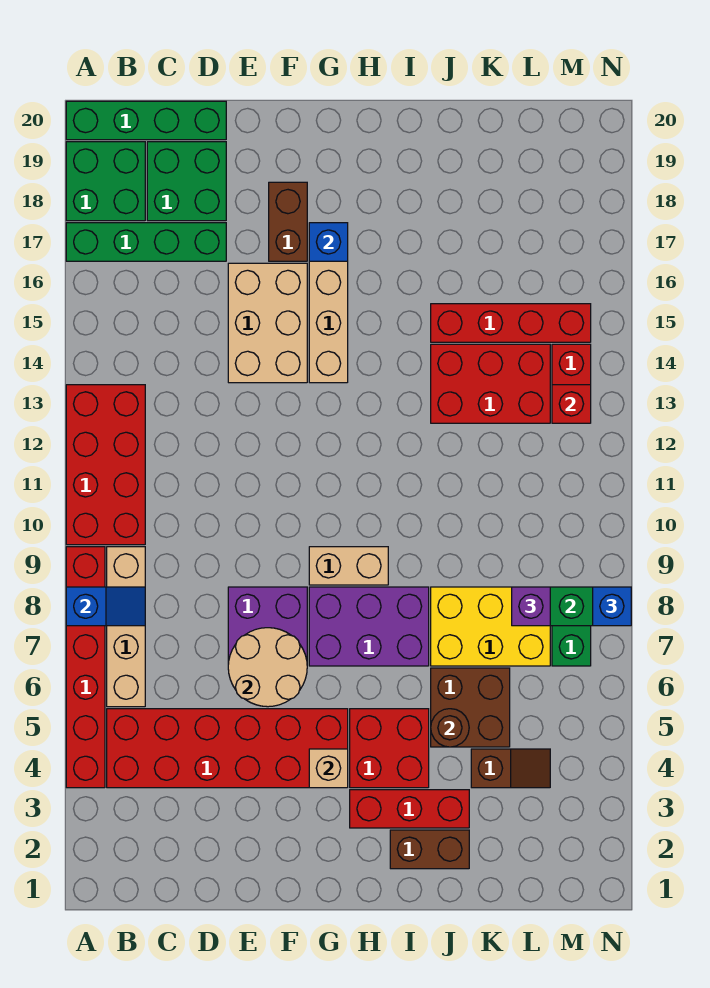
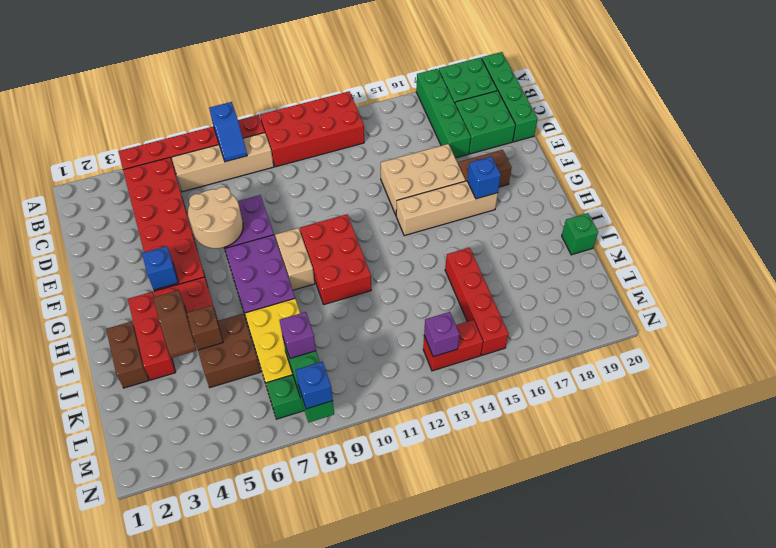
tan 1x1 brick [309,749,348,788] -> blue 1x1 brick [142,246,178,290]
brown 1x1 round brick [431,709,469,747] -> brown 1x1 brick [187,305,223,350]
red 2x3 brick [431,344,550,423] -> red 2x3 brick moved to [300,214,371,304]
none -> green 1x1 brick [562,213,598,255]
brown 1x2 slope [471,749,550,788] -> brown 1x2 slope moved to [153,290,196,358]
red 1x1 brick [552,385,591,423] -> purple 1x1 brick [424,312,460,357]

